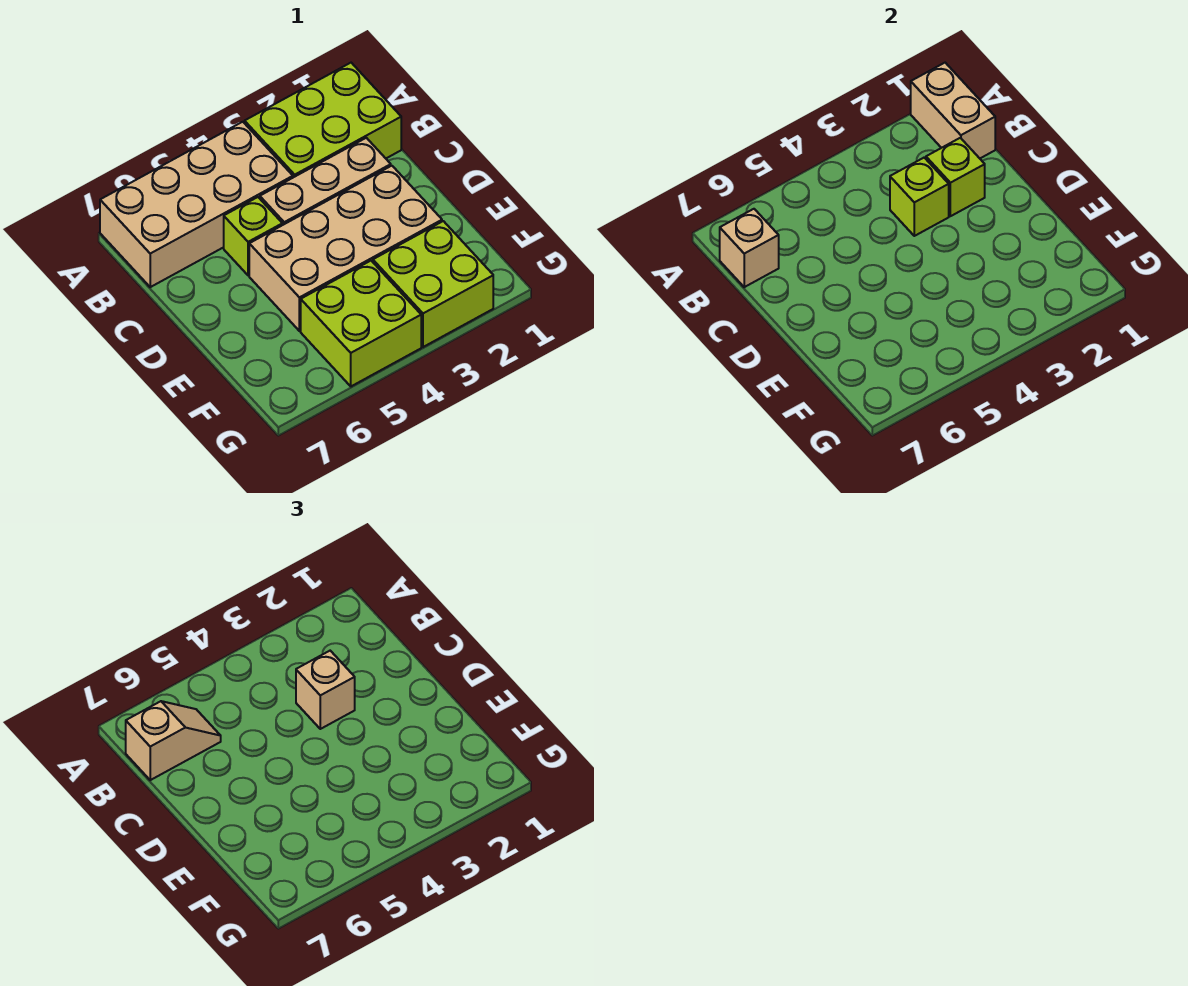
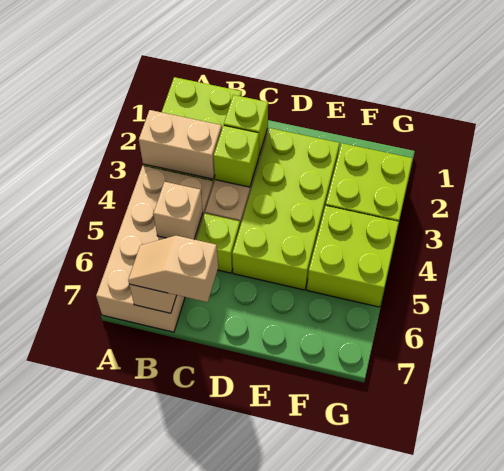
tan 1x2 brick [911,63,995,158] -> tan 1x2 brick moved to [139,110,222,179]
tan 1x2 slope [126,701,221,780] -> tan 1x2 slope turned to [128,236,218,302]
tan 1x1 brick [296,651,355,729] -> tan 1x1 brick moved to [153,182,203,239]
tan 2x4 brick [249,166,442,331] -> lime 2x4 brick [232,128,340,290]

